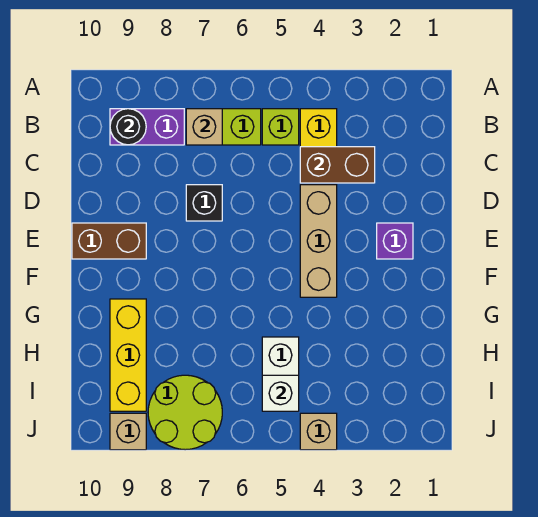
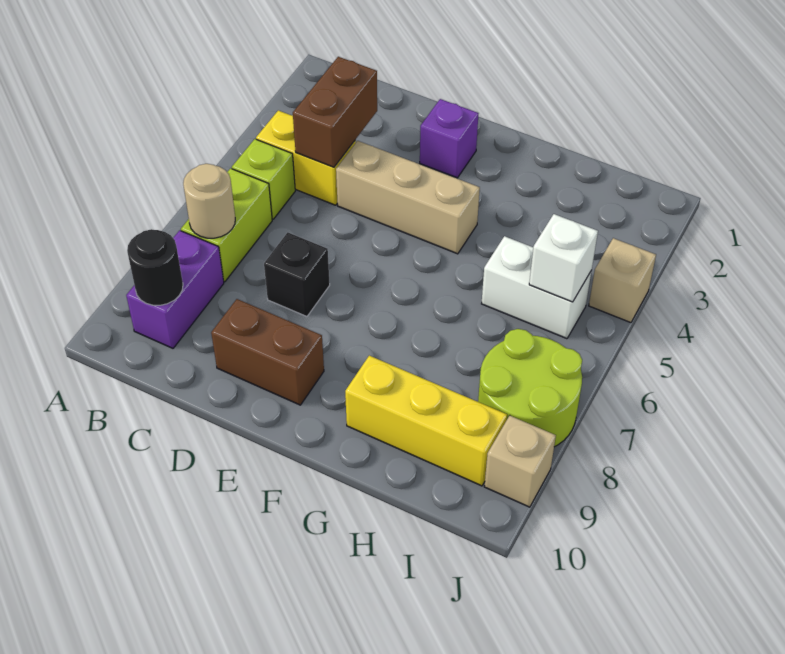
tan 1x1 brick [186,109,222,145] -> tan 1x1 round brick [183,164,235,238]
brown 1x2 brick [72,223,146,259] -> brown 1x2 brick turned to [211,299,324,405]

